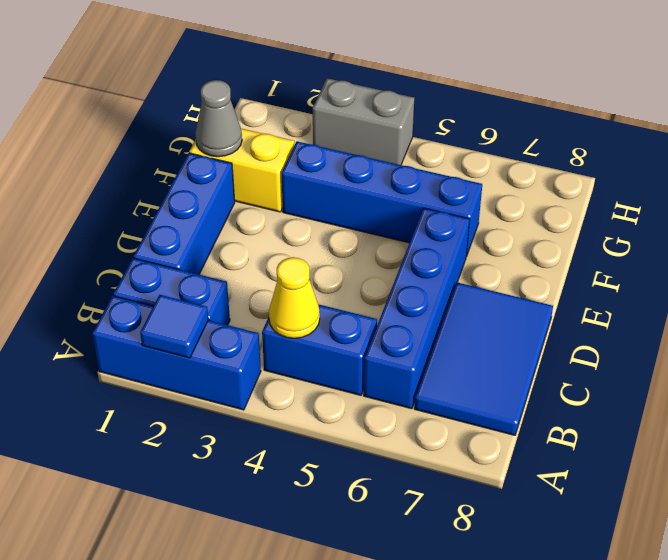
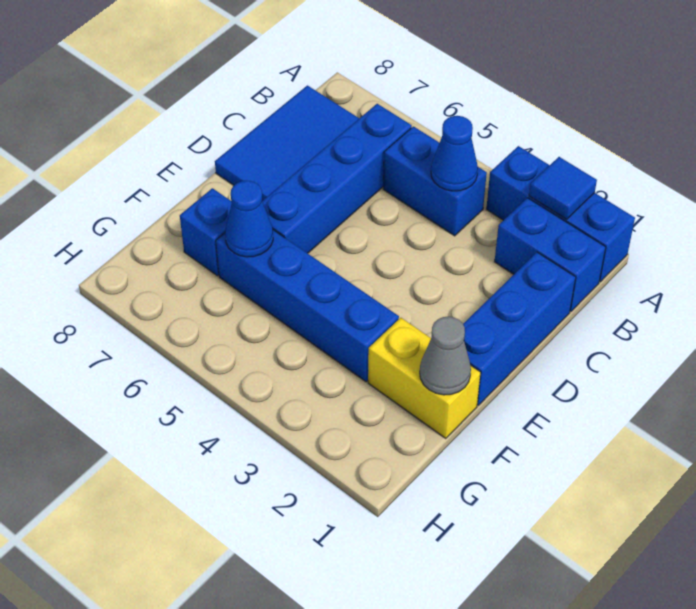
yellow 1x1 cone [269,257,320,338] -> blue 1x1 cone [431,116,478,191]
none -> blue 1x1 cone [225,181,273,257]
none -> blue 1x1 brick [180,188,232,276]
grey 1x2 brick [313,78,414,165] -> none

